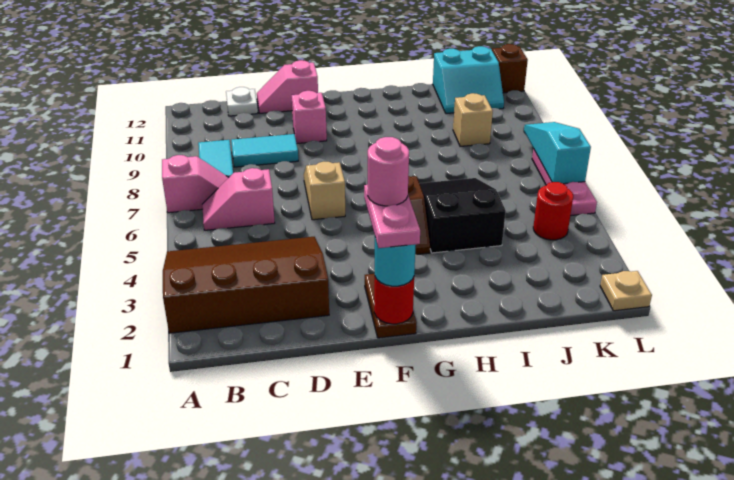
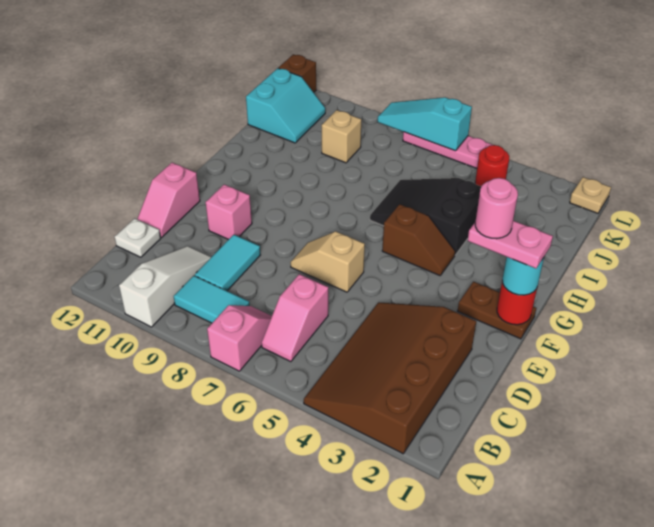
none -> white 1x3 slope [119,246,211,327]

